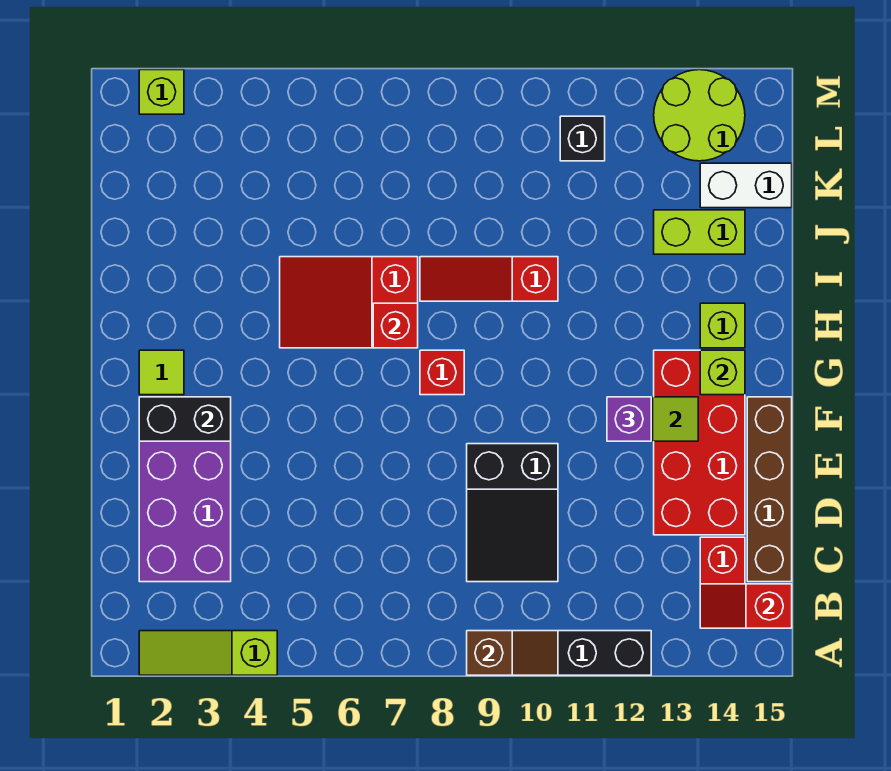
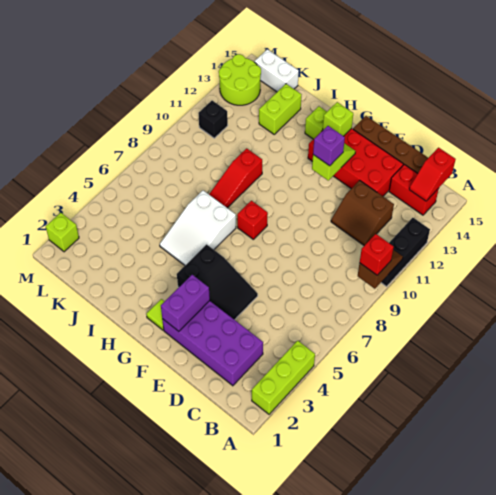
lime 1x3 slope [139,631,277,675] -> lime 1x3 brick [252,341,315,414]
black 2x3 slope [467,444,558,582] -> black 2x3 slope moved to [177,244,258,320]
none -> brown 2x2 slope [331,180,394,245]
black 1x2 brick [139,397,231,441] -> purple 1x2 brick [161,275,210,331]
red 2x3 slope [280,257,418,348] -> white 2x3 slope [160,190,236,265]
red 1x1 brick [373,303,418,348] -> red 1x1 brick moved to [360,234,394,275]
white 1x2 brick [700,163,792,208] -> white 1x2 brick turned to [254,49,299,92]

